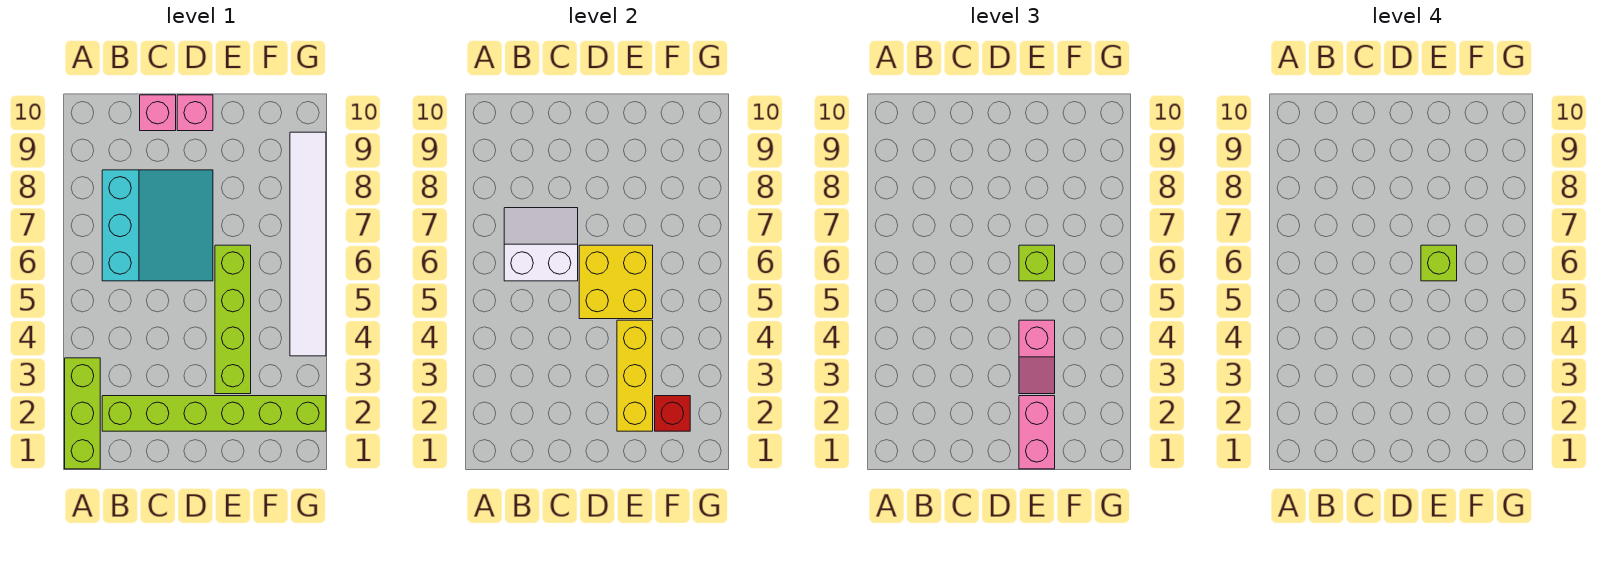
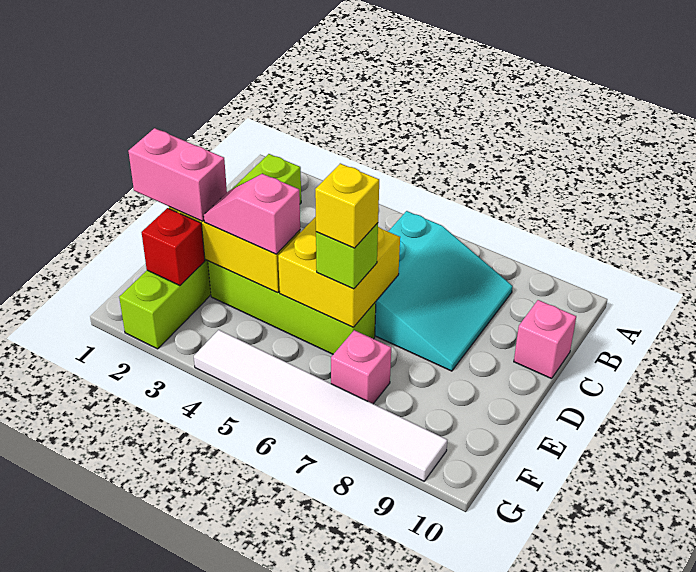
lime 1x3 brick [65,358,100,469] -> none
cyan 3x3 slope [102,170,213,281] -> cyan 3x3 slope turned to [375,211,513,371]
white 2x2 slope [504,208,578,281] -> none
pink 1x1 brick [177,95,213,131] -> pink 1x1 brick moved to [331,330,391,404]
lime 1x1 brick [1421,245,1457,281] -> yellow 1x1 brick [315,163,379,248]

